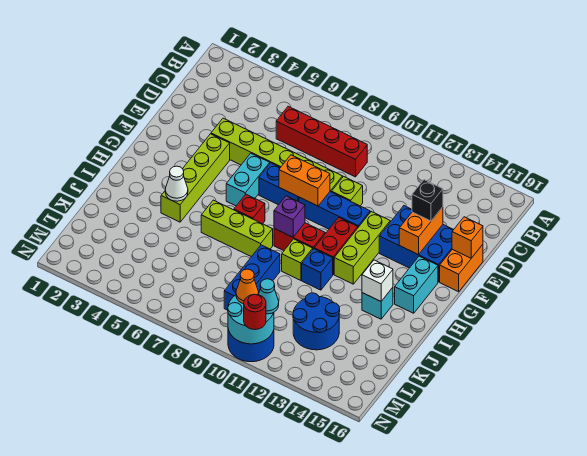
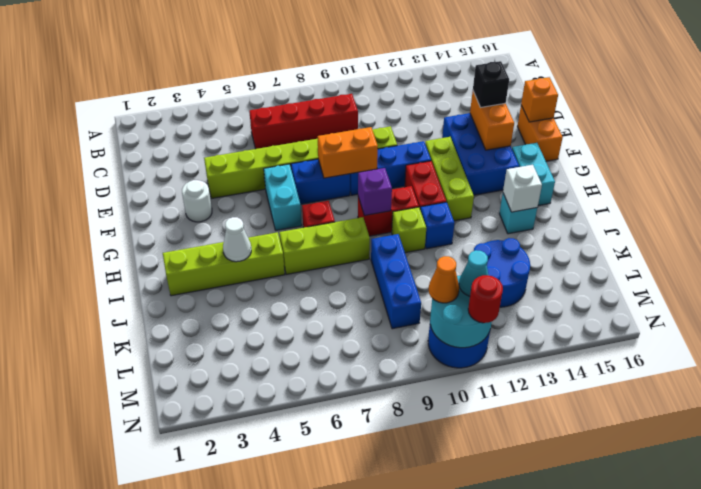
blue 2x3 brick [379,206,454,282] -> blue 2x3 brick turned to [442,113,519,195]
none -> white 1x1 round brick [182,180,212,222]
lime 1x4 brick [161,134,230,222] -> lime 1x4 brick turned to [163,232,285,296]

